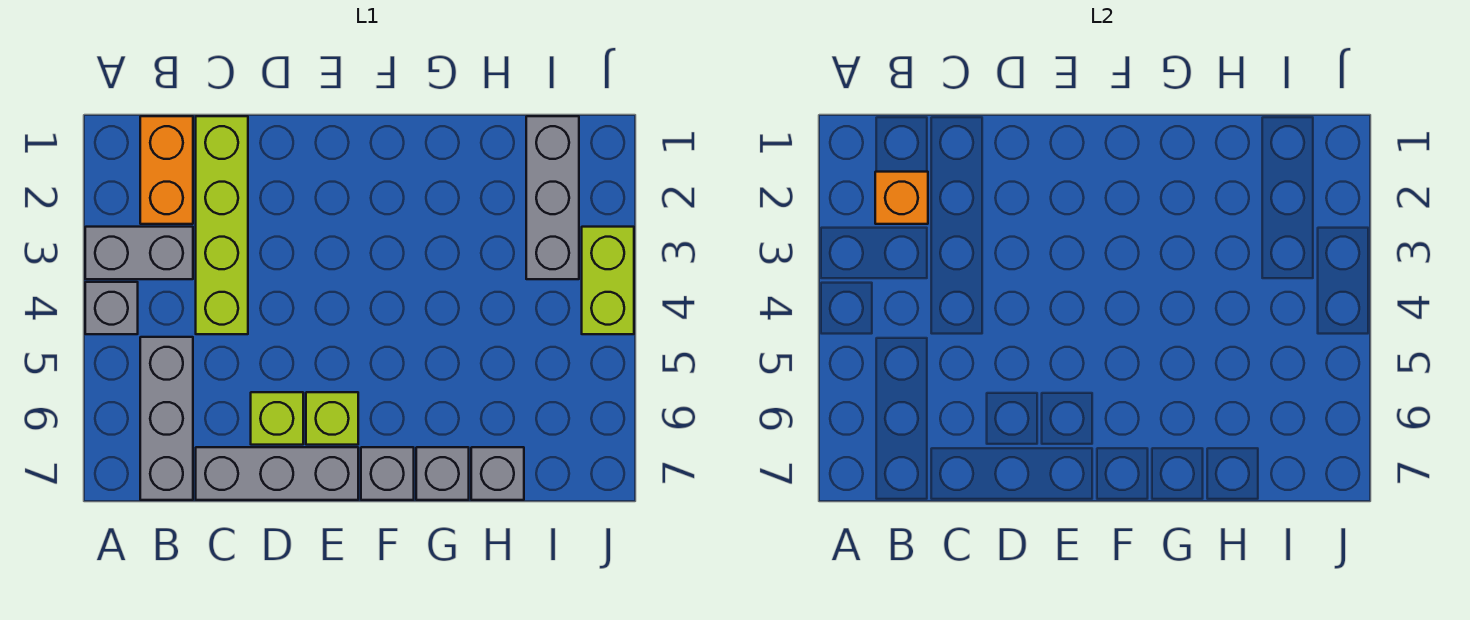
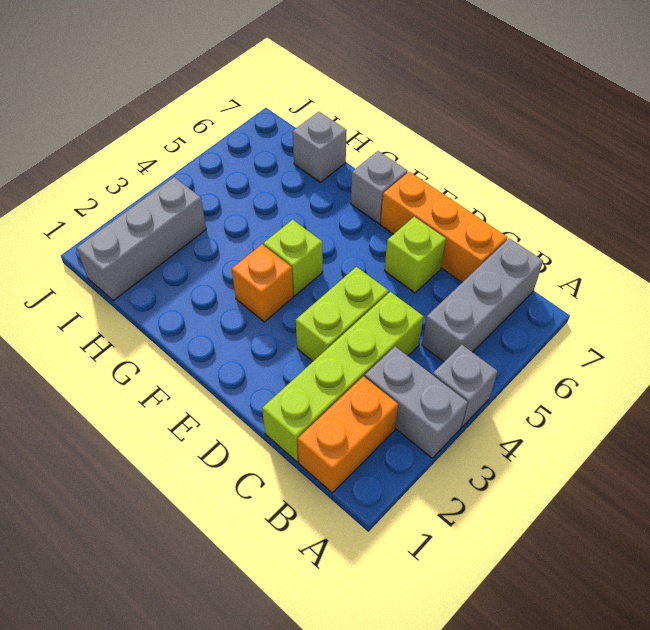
orange 1x1 brick [875,172,928,224] -> orange 1x1 brick moved to [232,244,293,322]
grey 1x3 brick [196,447,358,500] -> orange 1x3 brick [381,172,507,282]
lime 1x1 brick [306,392,358,445] -> lime 1x1 brick moved to [263,220,323,296]
grey 1x1 brick [416,447,469,500] -> none
lime 1x2 brick [582,227,634,334] -> lime 1x2 brick moved to [296,267,389,361]

